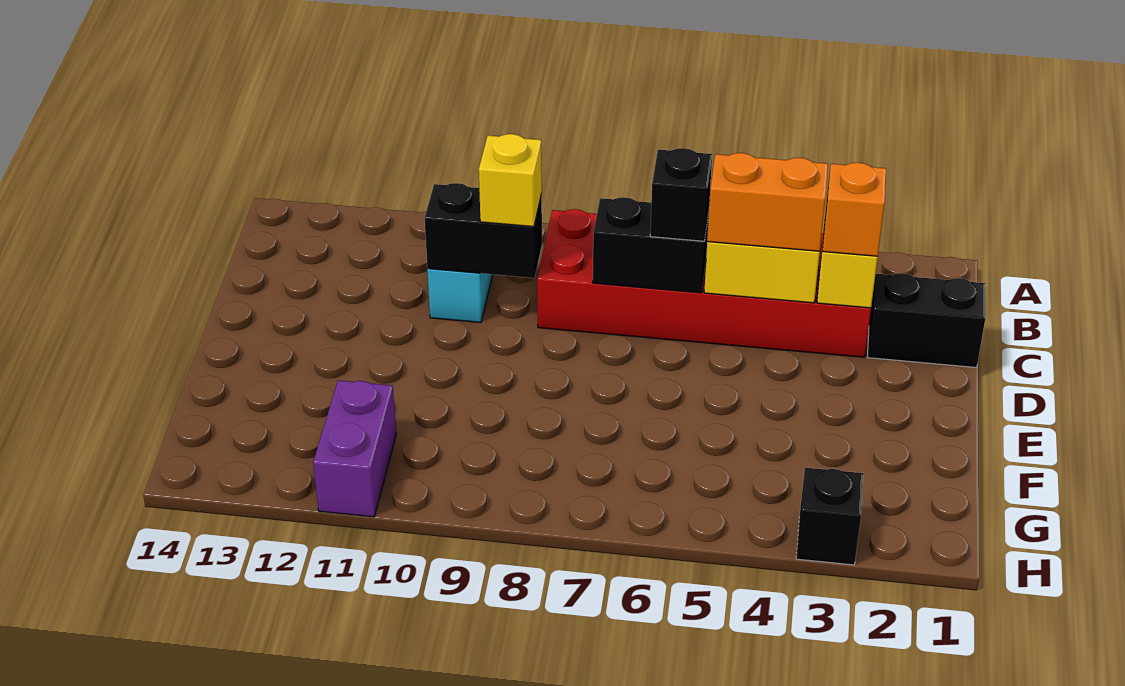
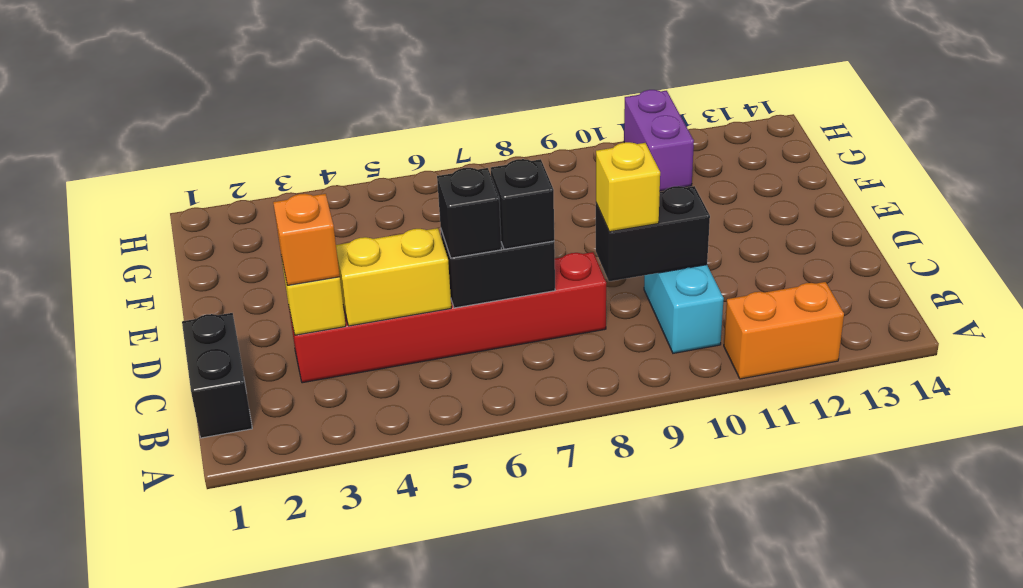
red 2x6 brick [537,209,871,357] -> red 1x6 brick [289,252,606,383]
black 1x2 brick [868,273,985,368] -> black 1x2 brick turned to [182,313,252,438]
orange 1x2 brick [707,153,828,251] -> orange 1x2 brick moved to [724,282,844,379]
black 1x1 brick [796,468,863,565] -> black 1x1 brick moved to [491,159,554,249]

